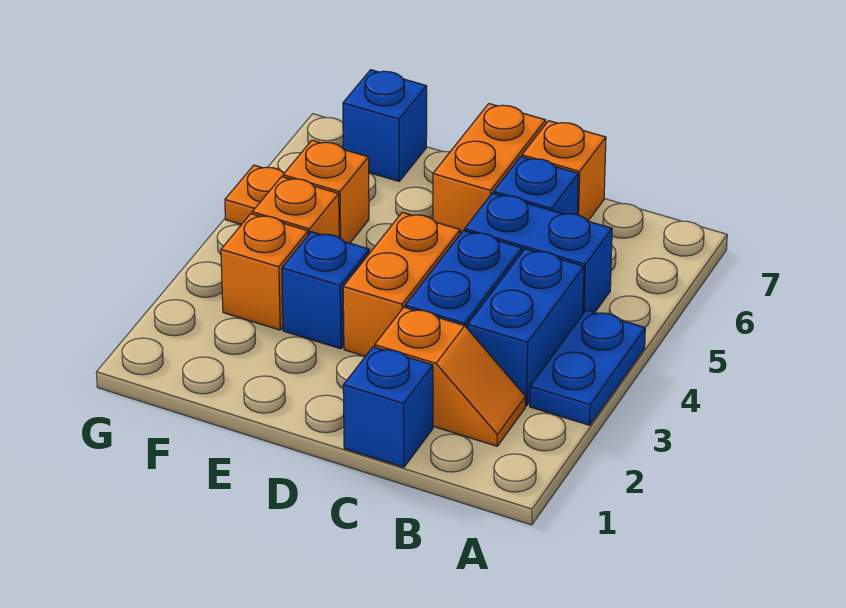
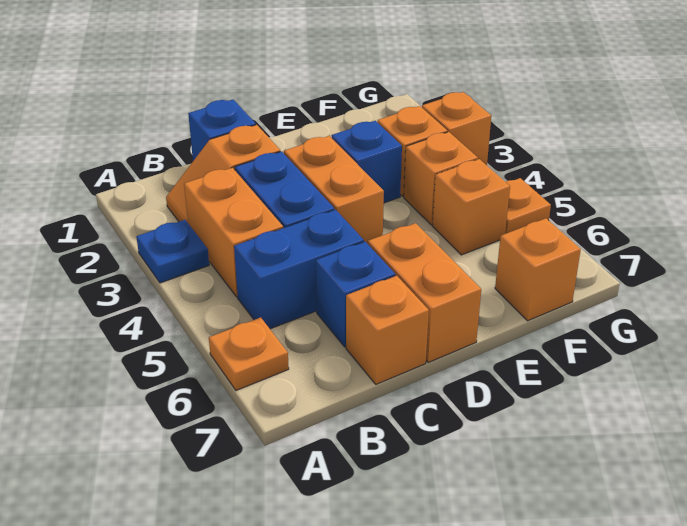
blue 1x2 plate [530,310,645,425] -> blue 1x1 plate [136,220,209,283]
none -> orange 1x1 plate [209,317,289,390]
blue 1x2 brick [468,249,584,406] -> orange 1x2 brick [184,168,283,297]
blue 1x1 brick [343,70,427,181] -> orange 1x1 brick [495,218,581,321]
none -> orange 1x1 brick [422,92,491,165]

